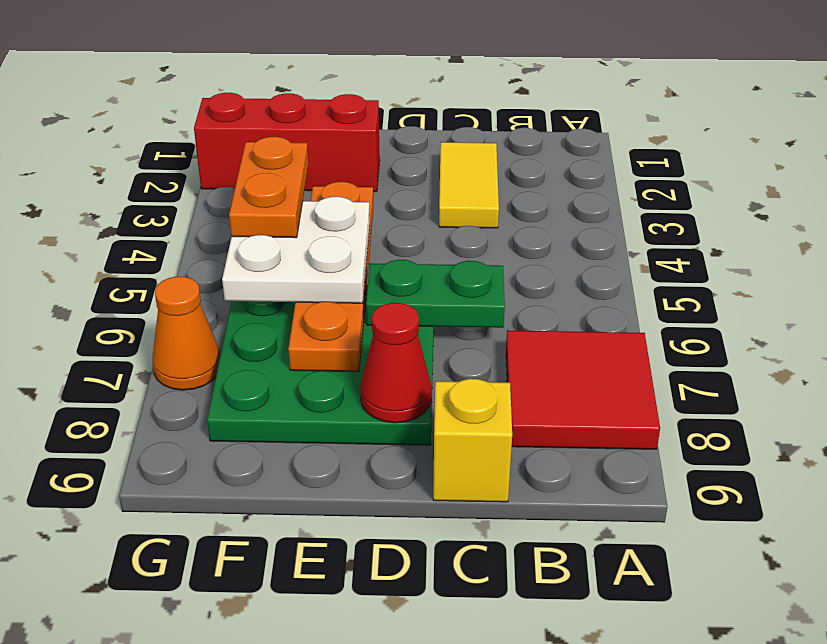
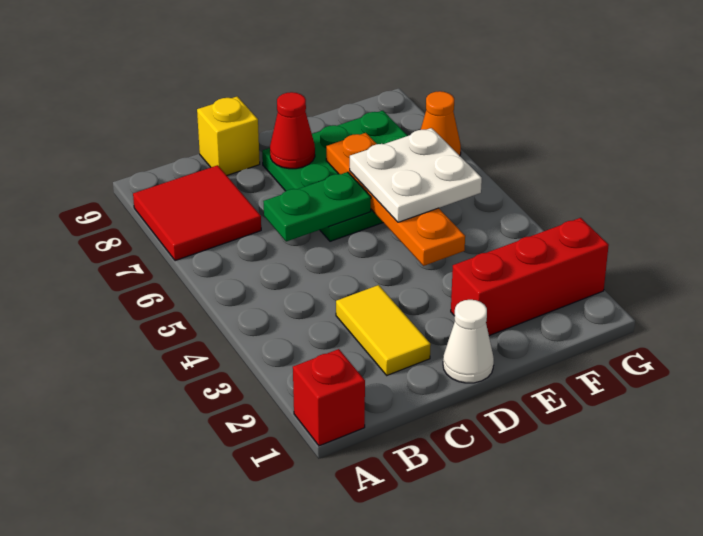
none -> red 1x1 brick [293,349,365,446]
none -> white 1x1 cone [443,300,494,383]
orange 1x2 plate [229,137,308,238] -> none

